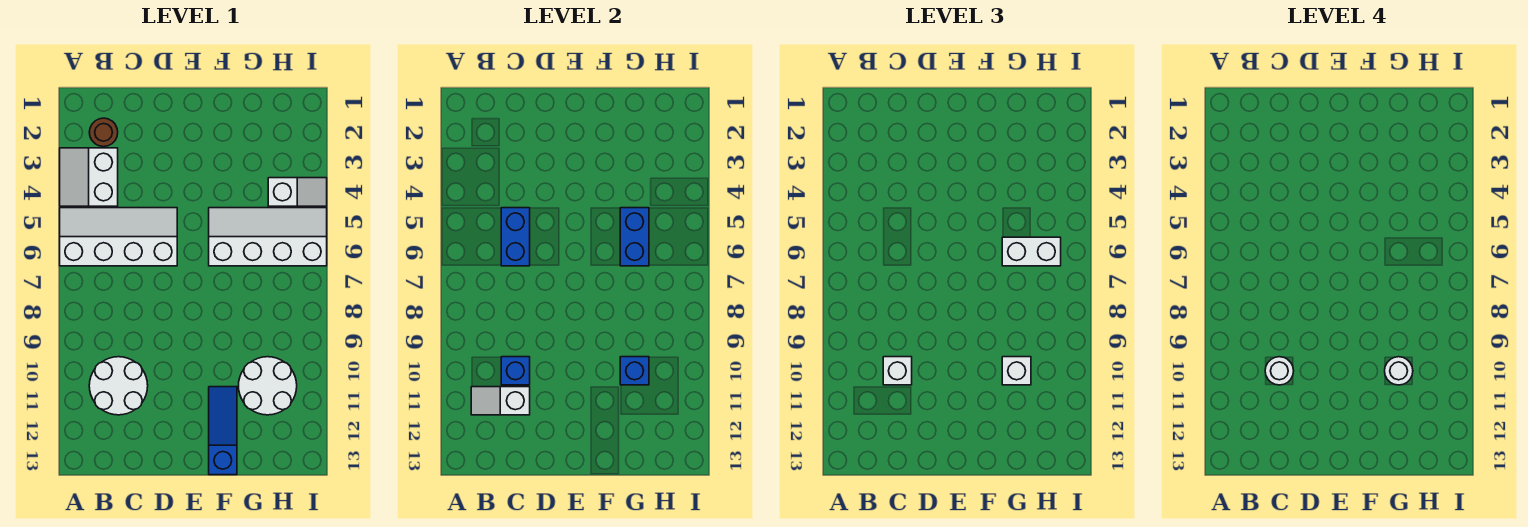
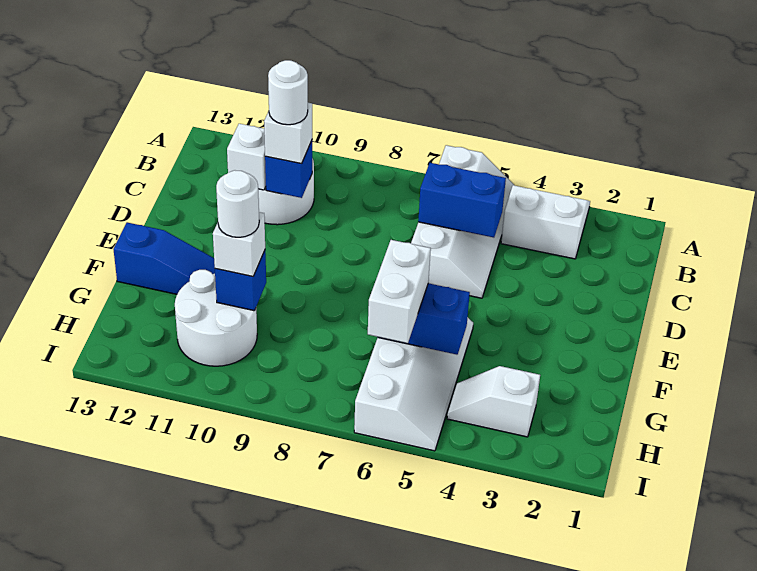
brown 1x1 round brick [89,118,118,147] -> none
white 1x2 slope [268,178,327,206] -> white 1x2 slope turned to [447,366,540,437]

